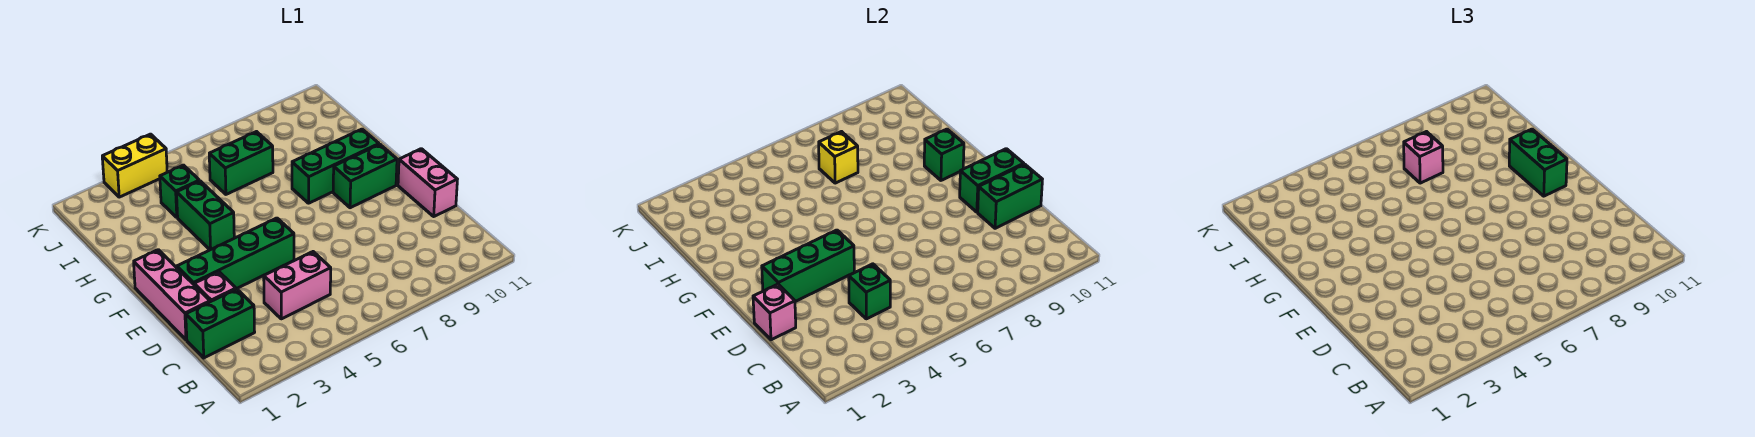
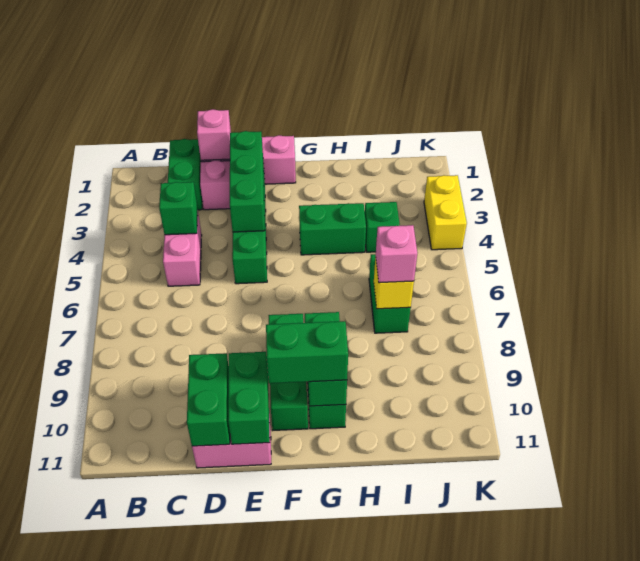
green 1x2 brick [333,144,397,208] -> green 1x3 brick [269,314,308,430]

